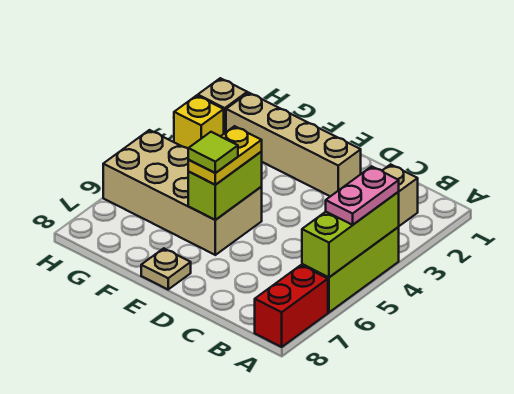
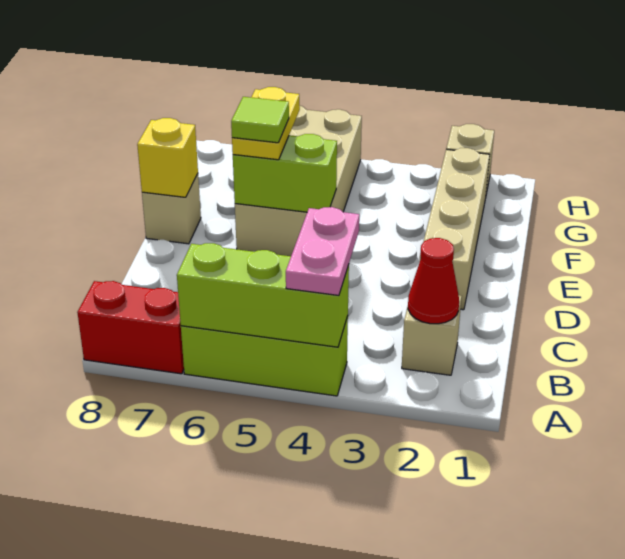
pink 1x2 plate [326,166,399,225] -> pink 1x2 plate turned to [286,207,359,295]
none -> red 1x1 cone [408,238,459,324]
yellow 1x2 plate [188,126,262,185] -> yellow 1x2 plate turned to [232,87,300,160]
tan 1x1 plate [141,248,191,289] -> tan 1x1 brick [142,174,201,244]
yellow 1x1 brick [174,95,224,148] -> yellow 1x1 brick moved to [137,118,198,197]

